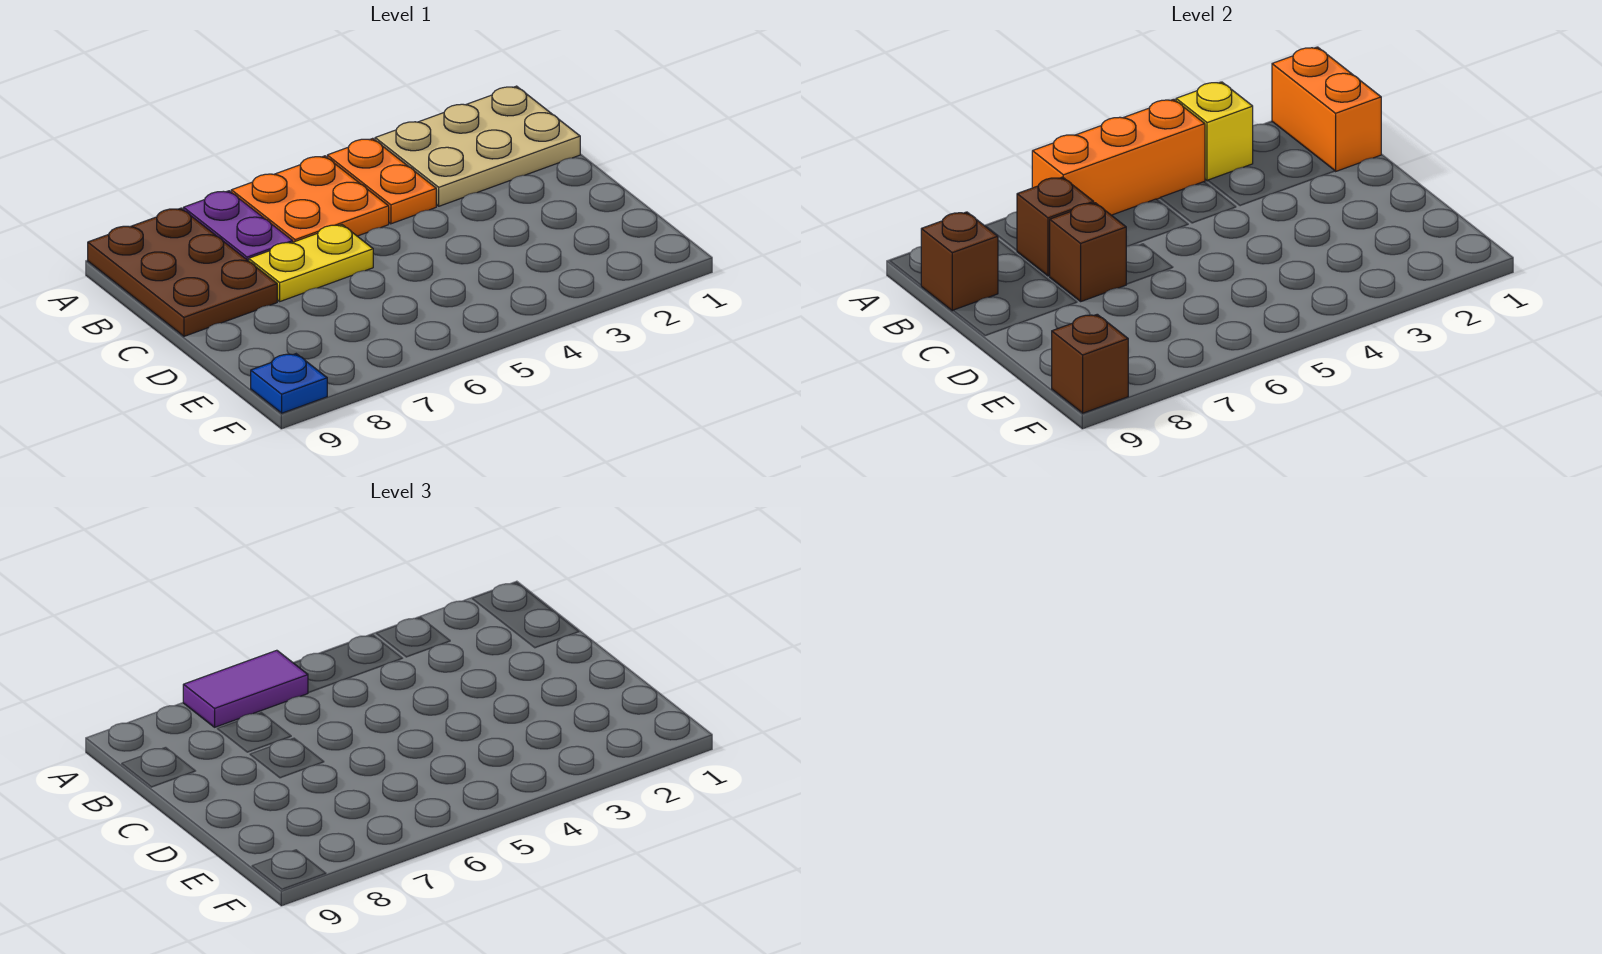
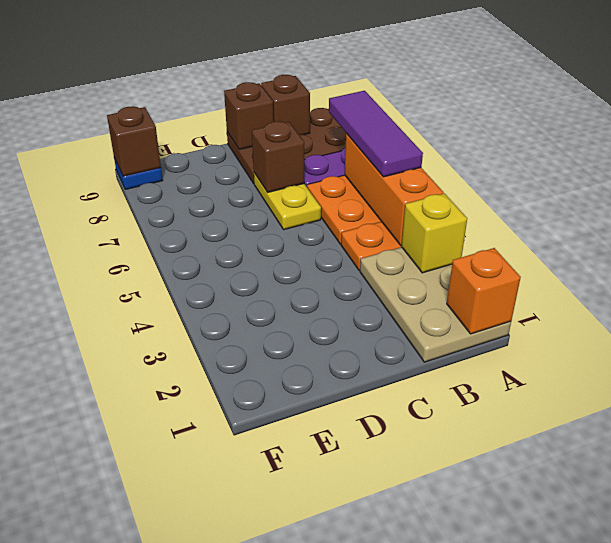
orange 1x2 brick [1272,47,1381,171] -> orange 1x1 brick [447,248,521,334]
purple 1x2 tile [183,650,308,727] -> purple 1x3 tile [329,91,423,177]
brown 1x1 brick [1017,177,1094,276] -> brown 1x1 brick moved to [224,82,274,150]

